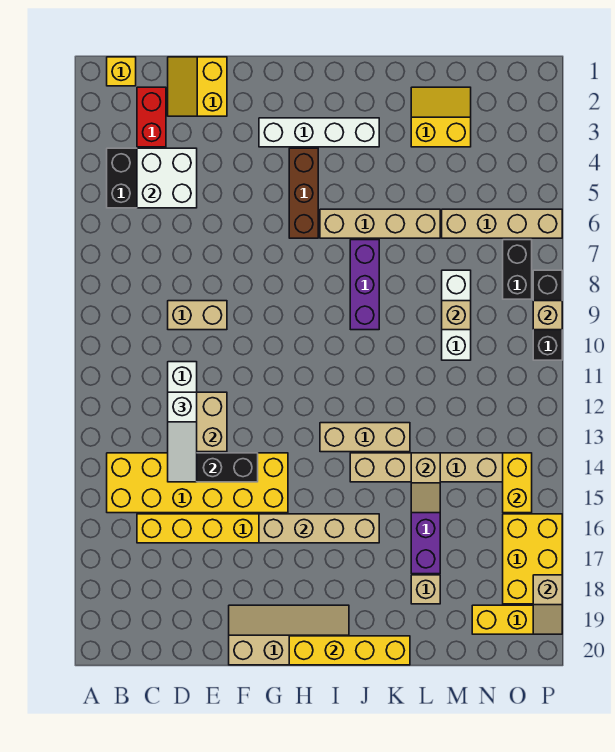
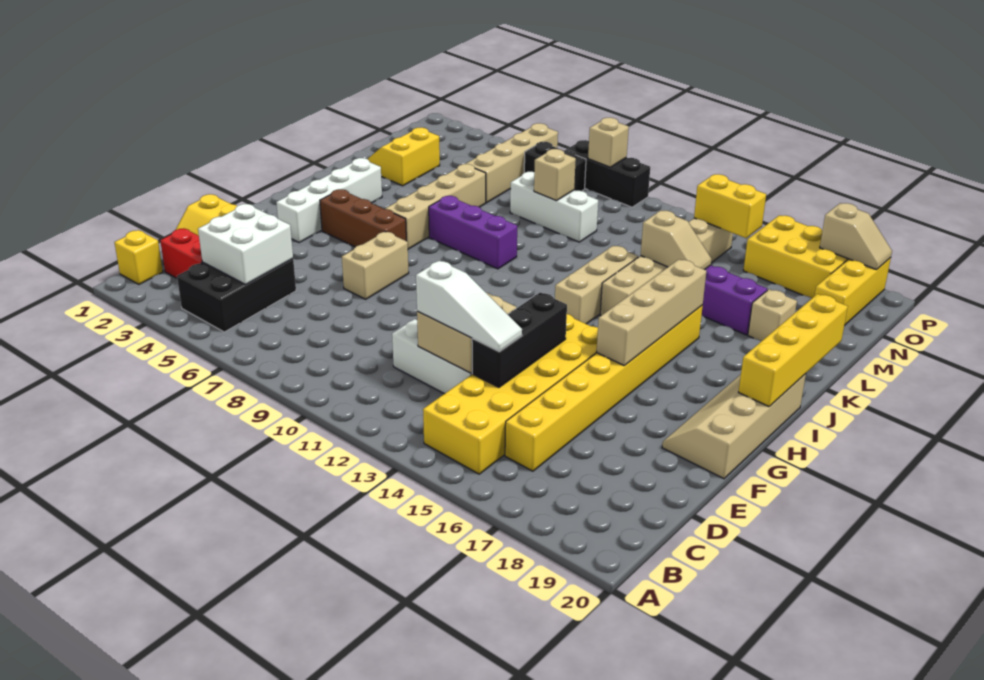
tan 1x2 brick [168,301,227,330] -> tan 1x2 brick moved to [342,232,409,299]

